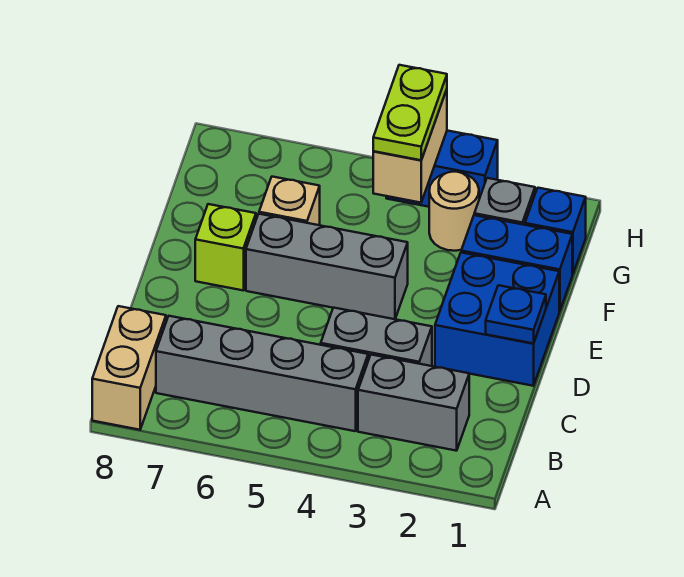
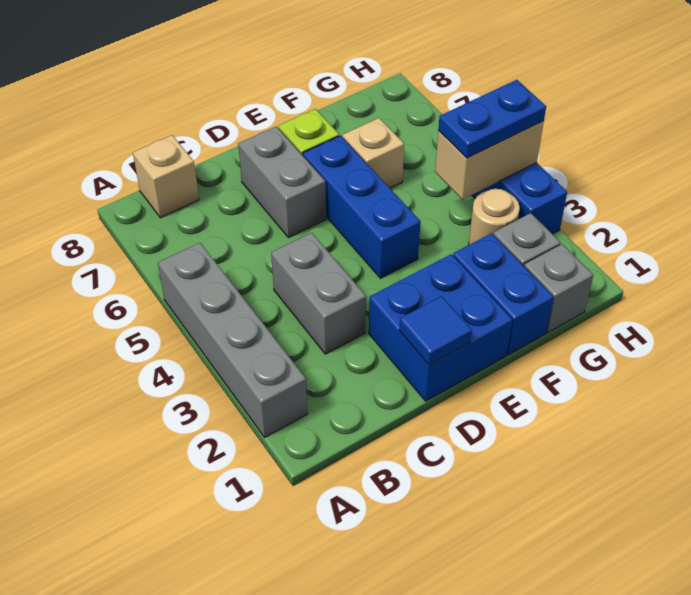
tan 1x2 brick [92,306,166,430] -> tan 1x1 brick [133,135,199,218]
grey 1x2 brick [358,355,469,451] -> grey 1x2 brick moved to [238,127,326,238]
grey 1x4 brick [156,316,368,431] -> grey 1x4 brick moved to [158,243,307,437]
blue 1x1 plate [486,285,546,343] -> blue 1x1 tile [399,296,472,365]
grey 1x3 brick [246,214,408,319] -> blue 1x3 brick [303,136,421,278]
blue 1x1 brick [525,188,586,274] -> grey 1x1 brick [524,244,593,333]
lime 1x2 plate [373,65,447,160] -> blue 1x2 plate [438,80,546,158]

